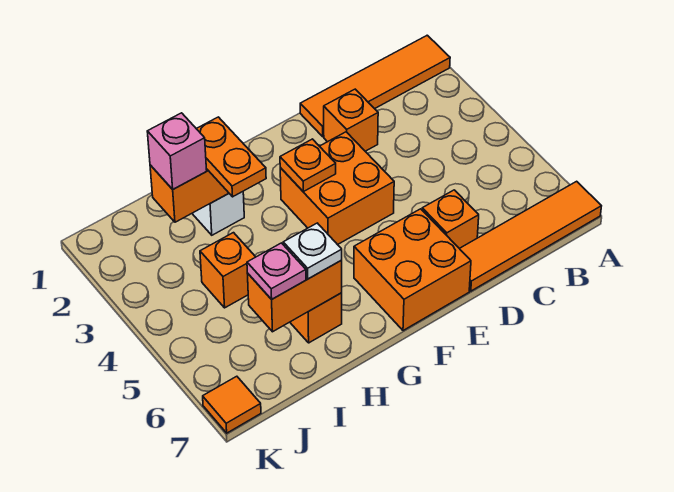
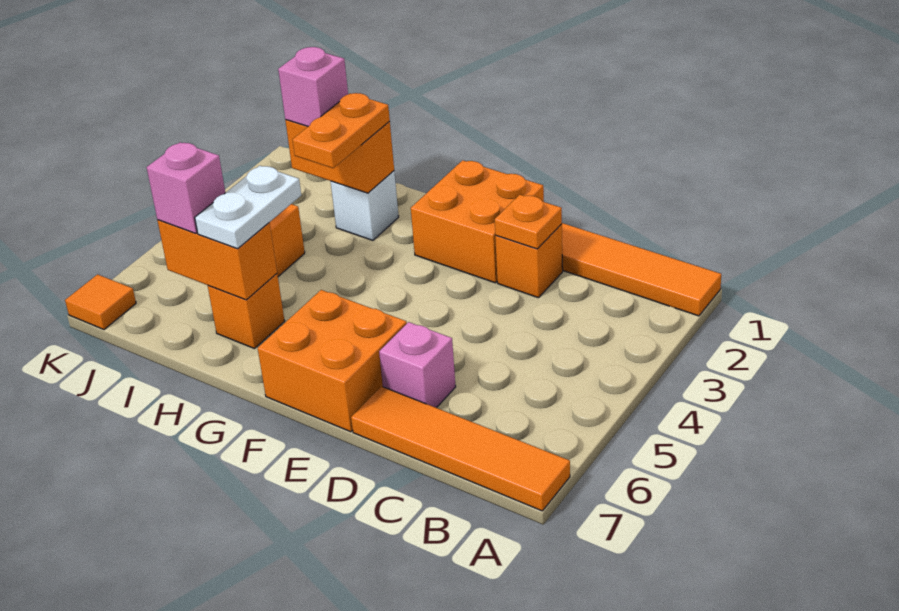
orange 1x1 brick [422,190,479,248] -> pink 1x1 brick [379,322,456,408]
orange 2x2 brick [280,132,394,245] -> orange 2x2 brick moved to [411,160,544,283]
orange 1x1 plate [280,139,336,192] -> orange 1x1 plate moved to [495,195,562,249]
white 1x1 plate [283,223,342,279] -> white 1x2 plate [195,166,301,249]
pink 1x1 plate [247,243,306,299] -> pink 1x1 brick [147,142,225,233]

